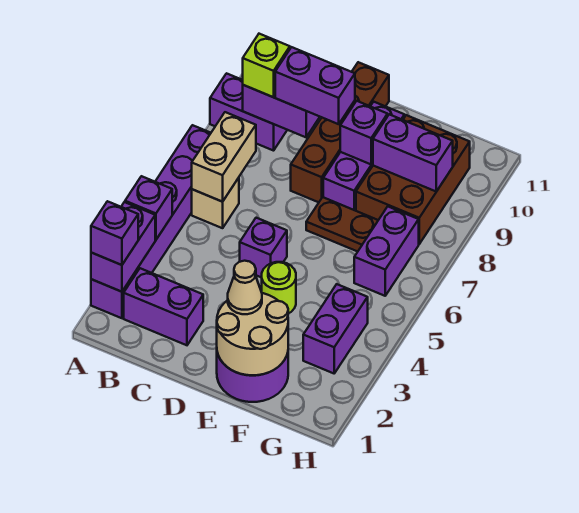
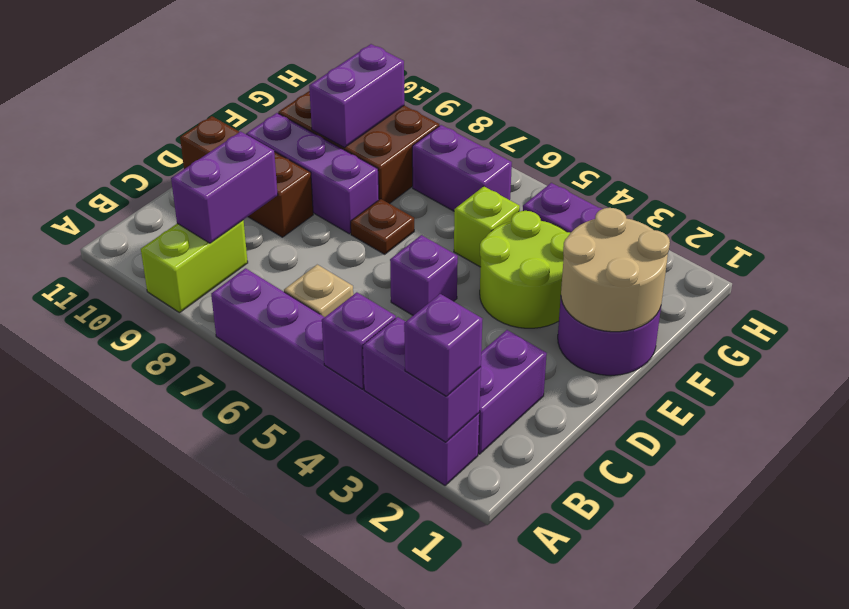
purple 1x2 brick [210,73,287,151] -> lime 1x2 brick [141,220,248,313]
tan 1x2 brick [192,112,256,202] -> none
lime 1x1 brick [243,34,290,97] -> lime 1x1 brick moved to [454,186,520,267]
purple 1x2 brick [275,47,355,124] -> none
brown 1x4 brick [291,62,389,202] -> brown 1x3 brick [180,116,313,237]
tan 1x1 cone [228,261,262,314] -> none
lime 1x1 round brick [262,262,296,314] -> lime 2x2 round brick [480,211,570,328]
brown 1x2 plate [306,197,378,252] -> brown 1x1 plate [351,199,414,254]
purple 1x1 brick [340,101,388,164] -> none

